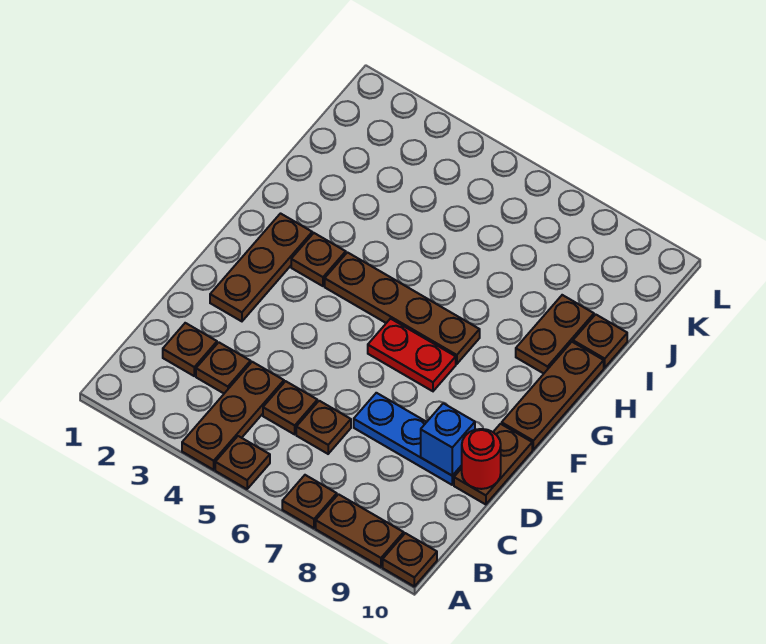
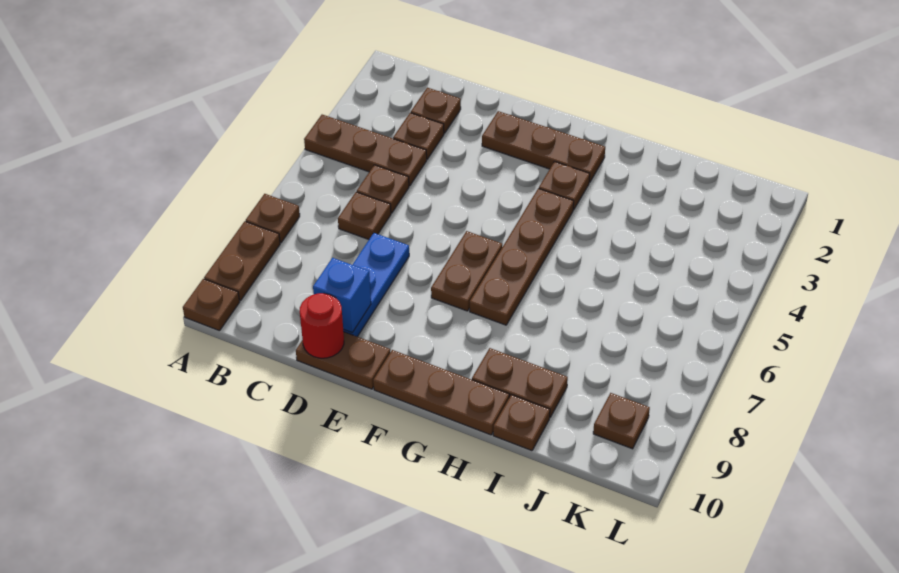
brown 1x1 plate [215,436,270,489] -> brown 1x1 plate moved to [593,393,650,449]
red 1x2 plate [368,319,456,391] -> brown 1x2 plate [431,231,502,311]

